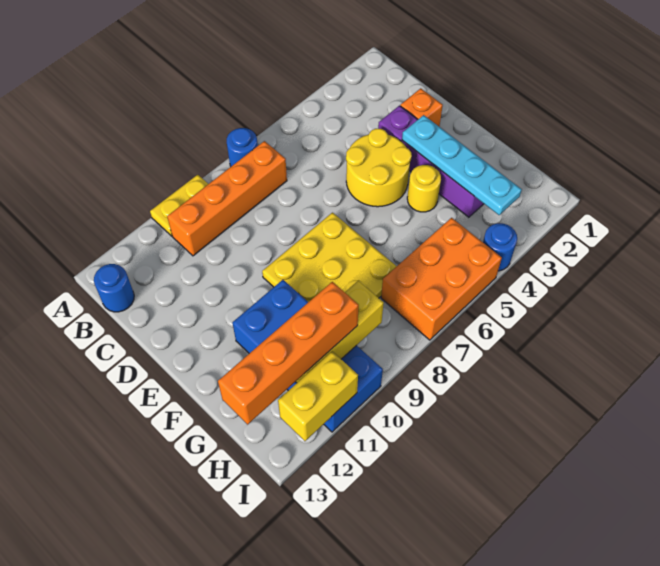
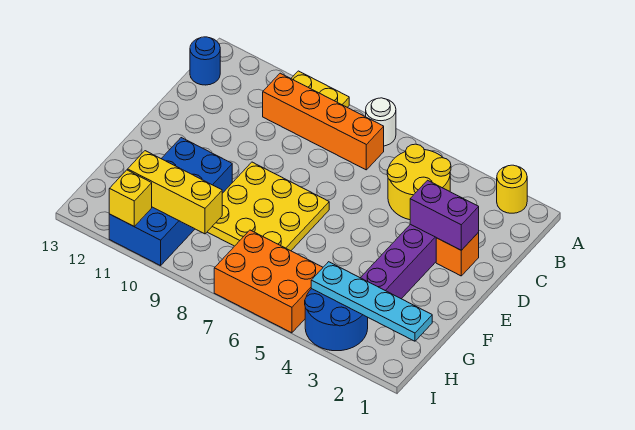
blue 1x1 round brick [227,128,258,166] -> white 1x1 round brick [366,98,396,146]
none -> purple 1x2 brick [410,180,479,250]
yellow 2x2 round brick [346,129,412,207] -> yellow 2x2 round brick moved to [387,144,451,220]
cyan 1x4 plate [402,115,522,215] -> cyan 1x4 plate turned to [311,262,432,341]
yellow 1x1 round brick [407,165,441,212] -> yellow 1x1 round brick moved to [497,165,527,213]
orange 1x4 brick [218,282,359,424] -> none
blue 1x1 round brick [483,223,517,271] -> blue 2x2 round brick [305,289,368,351]
yellow 1x2 brick [278,351,358,441] -> yellow 1x1 brick [109,170,152,226]

